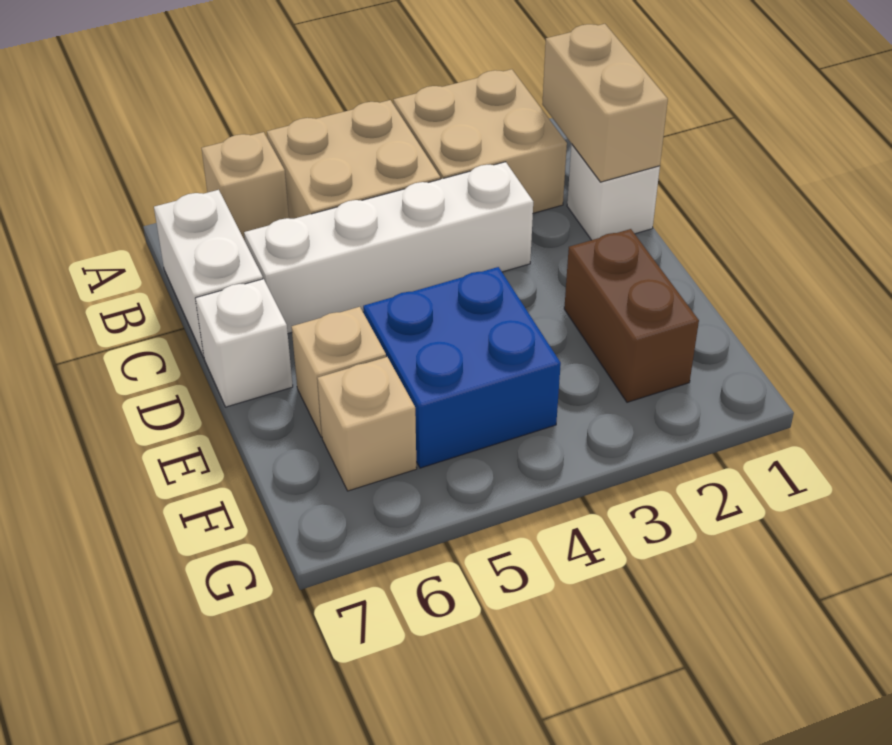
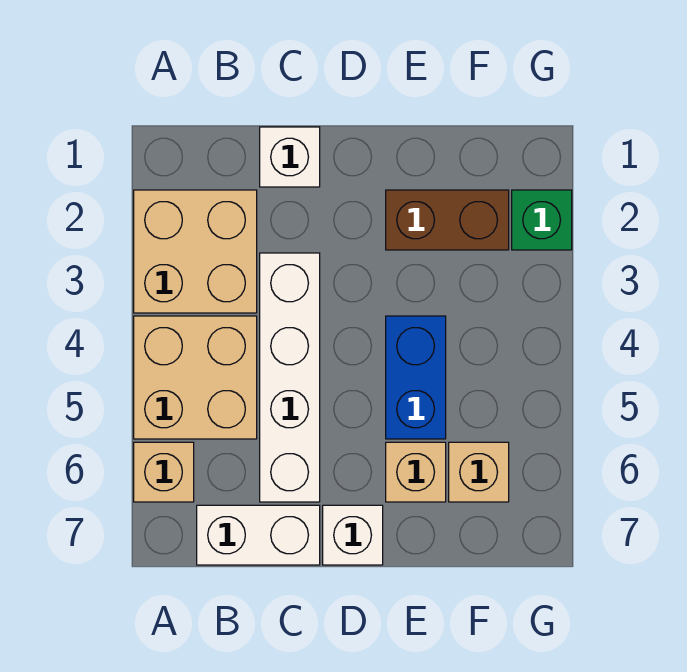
tan 1x2 brick [542,24,668,182] -> none
blue 2x2 brick [363,267,561,468] -> blue 1x2 brick [386,316,446,439]
none -> green 1x1 brick [512,190,572,250]

